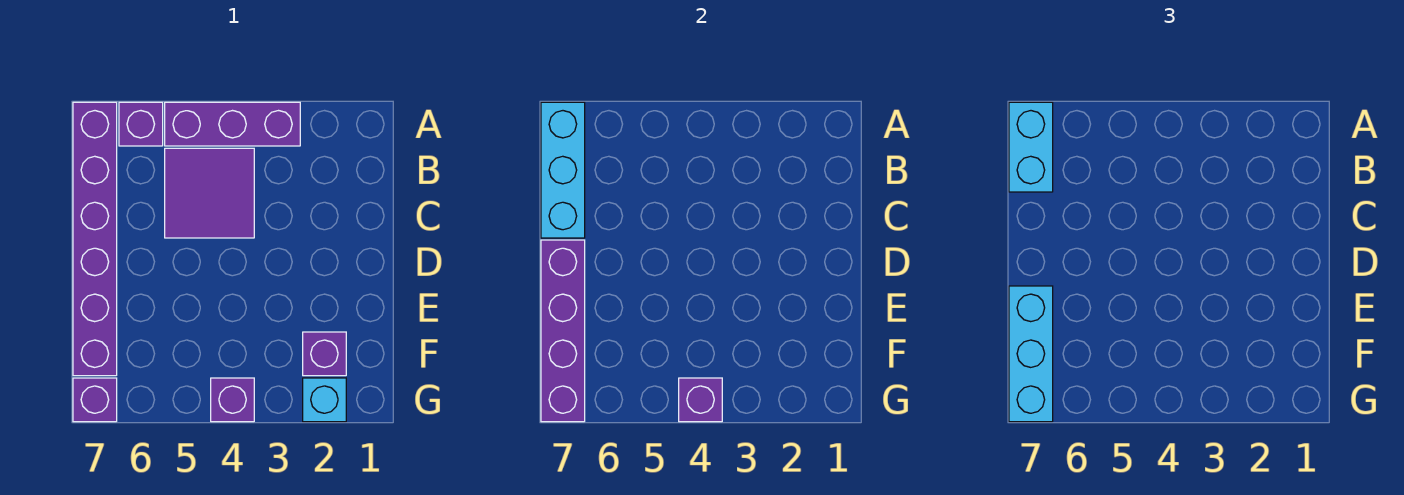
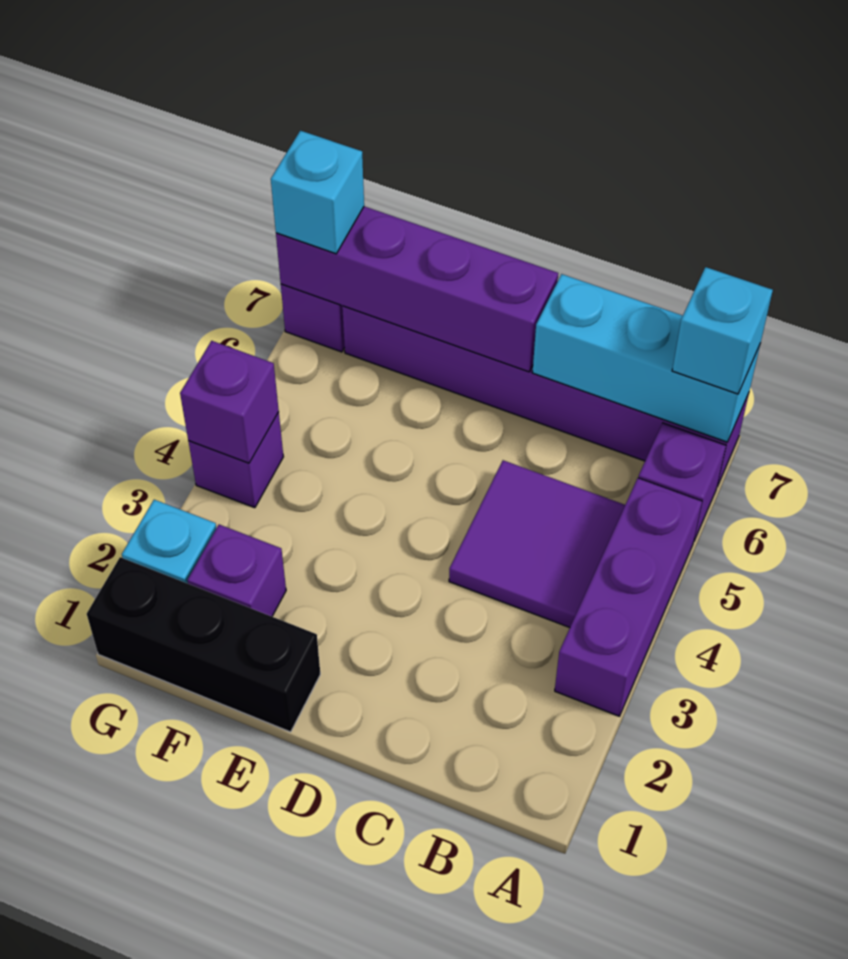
cyan 1x2 brick [1009,102,1053,192] -> cyan 1x1 brick [672,267,773,394]
none -> black 1x3 brick [87,557,320,732]
cyan 1x3 brick [1009,286,1053,422] -> cyan 1x1 brick [271,131,364,254]

